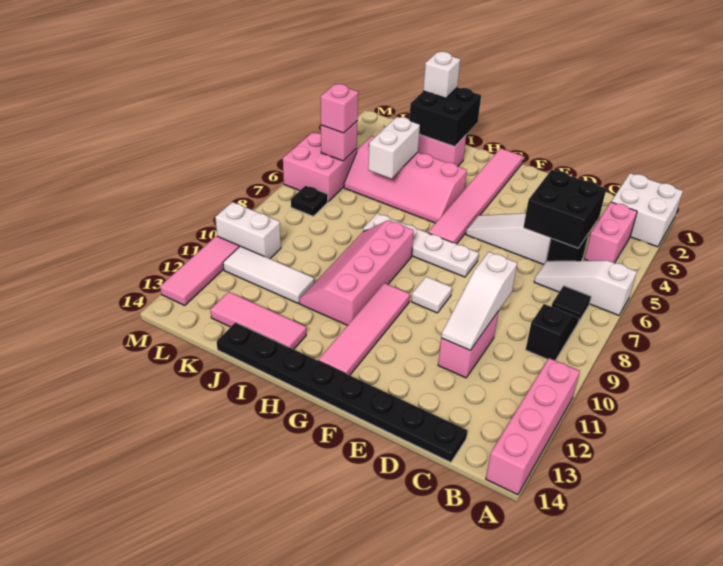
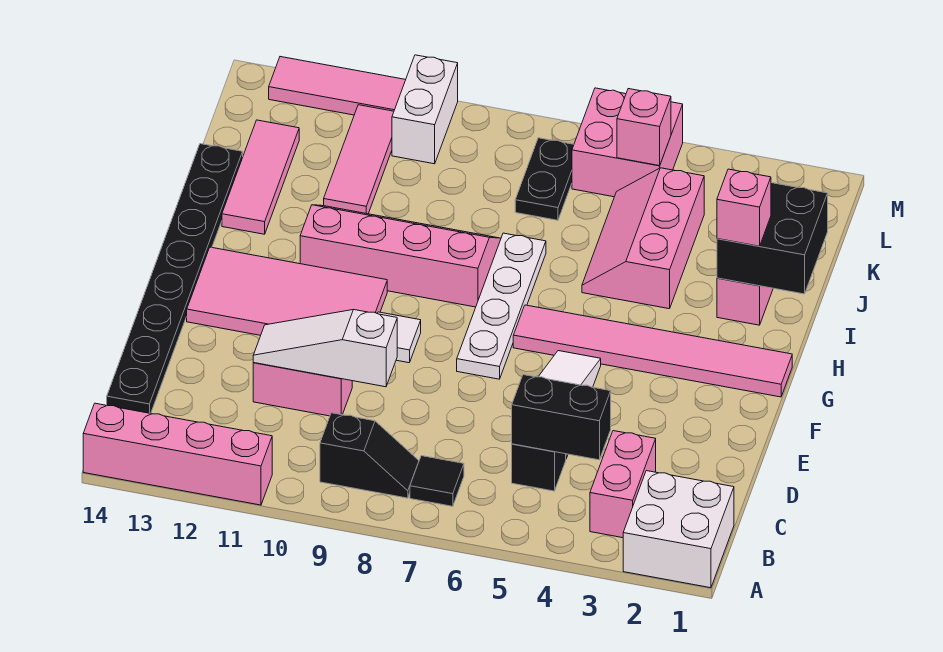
white 1x3 slope [534,261,637,315] -> none
pink 1x2 brick [584,202,637,263] -> pink 1x2 brick turned to [590,431,656,538]
black 2x2 brick [523,170,606,248] -> black 1x2 brick [512,375,611,460]
pink 1x4 tile [318,283,410,375] -> pink 2x4 tile [187,247,387,335]
pink 2x4 slope [344,136,467,223] -> pink 2x3 slope [582,168,704,309]
white 1x1 brick [423,52,460,98] -> none
white 1x2 brick [368,117,420,179] -> none
white 1x3 tile [223,246,314,303] -> pink 1x3 tile [324,105,394,214]
pink 1x1 brick [321,84,358,133] -> pink 1x1 brick moved to [717,169,771,246]
black 1x1 plate [291,186,328,216] -> black 1x2 plate [515,138,574,220]

